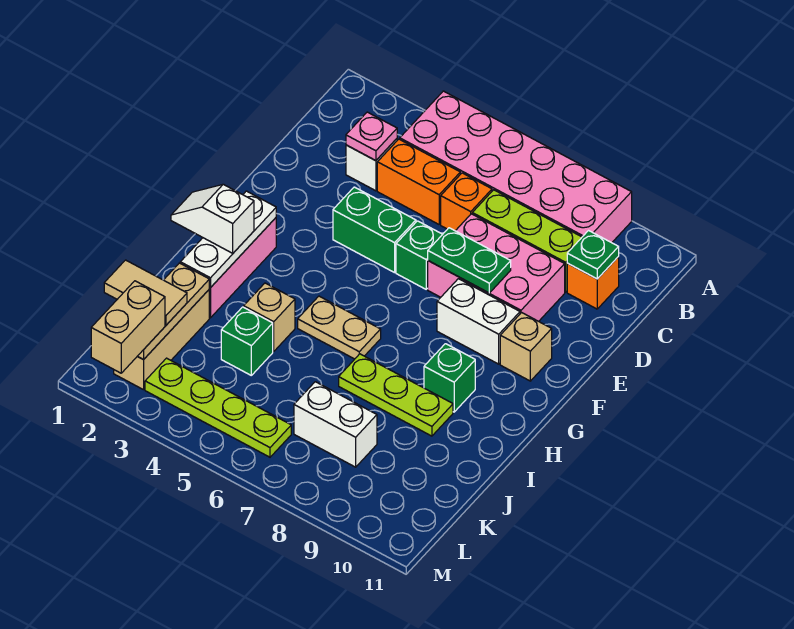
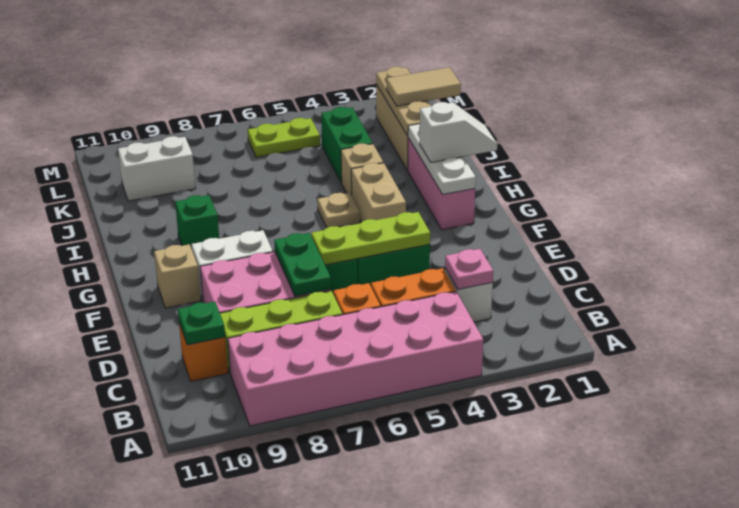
green 1x2 plate [428,228,511,293] -> green 1x2 plate turned to [274,233,331,296]
tan 1x2 plate [298,296,381,359] -> tan 1x1 plate [317,193,360,228]
lime 1x3 plate [339,354,453,436] -> lime 1x3 plate moved to [311,212,430,265]
green 1x1 brick [221,307,273,375] -> green 1x2 brick [321,107,373,183]
white 1x2 brick [294,382,377,467] -> white 1x2 brick moved to [118,136,196,201]
tan 1x2 brick [91,281,165,373] -> tan 1x2 brick moved to [351,163,406,222]
lime 1x4 plate [145,358,291,457] -> lime 1x2 plate [248,118,320,157]

